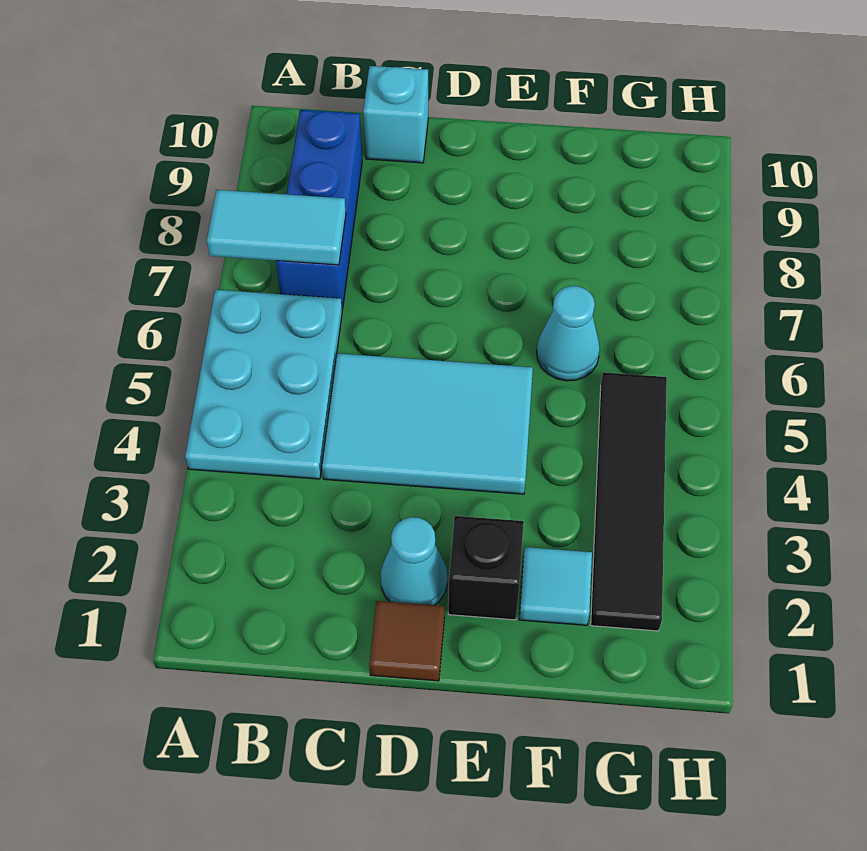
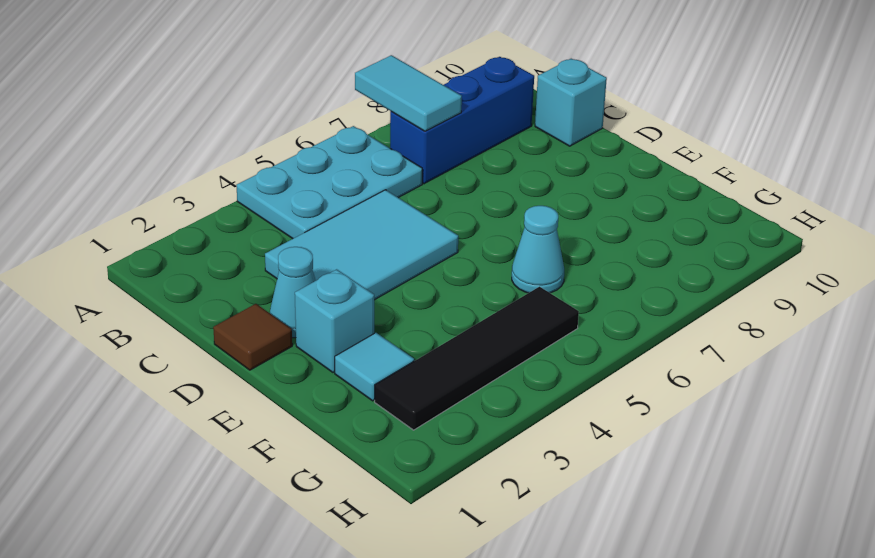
cyan 2x3 tile [322,353,533,494] -> cyan 2x3 tile turned to [265,190,458,300]
black 1x1 brick [448,516,524,620] -> cyan 1x1 brick [295,269,374,372]

